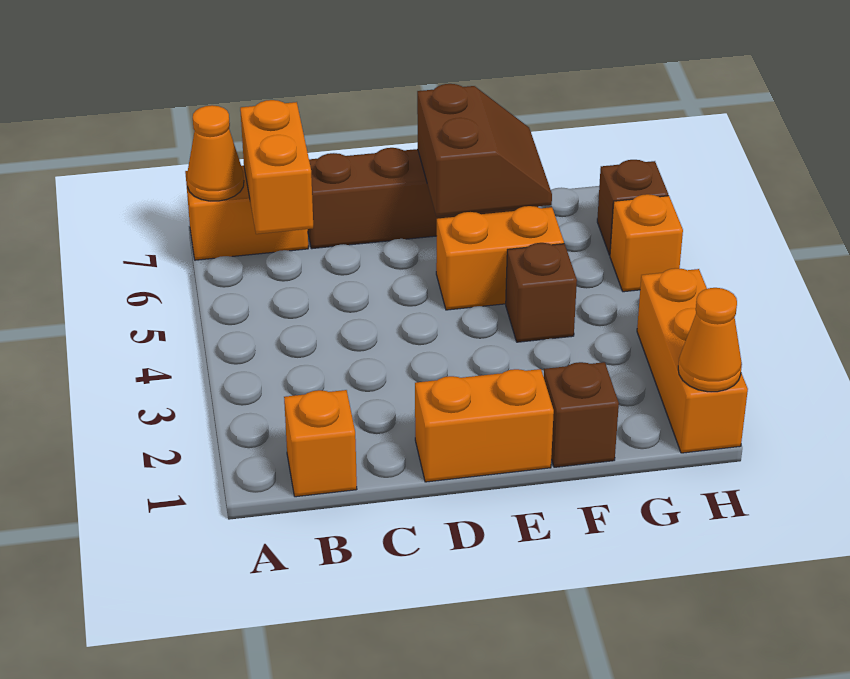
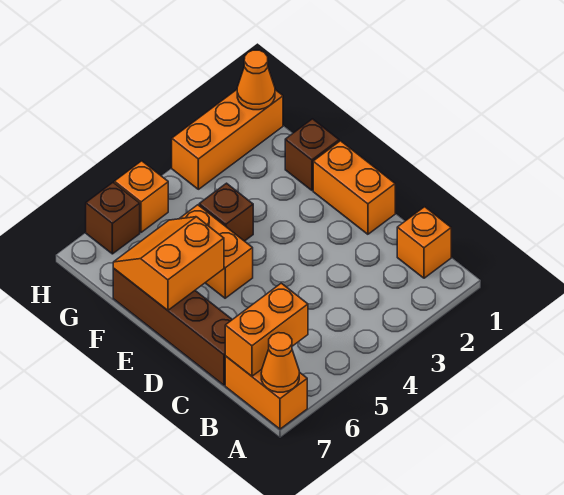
brown 2x2 slope [417,84,552,216] -> orange 2x2 slope [113,217,224,310]

